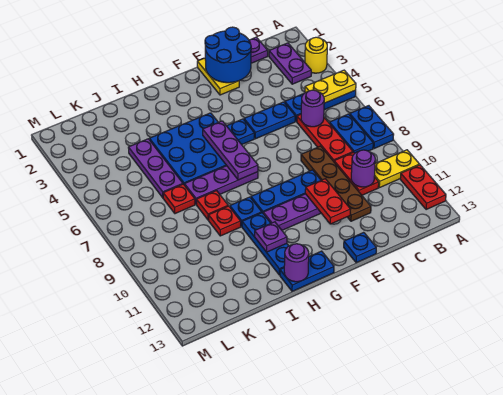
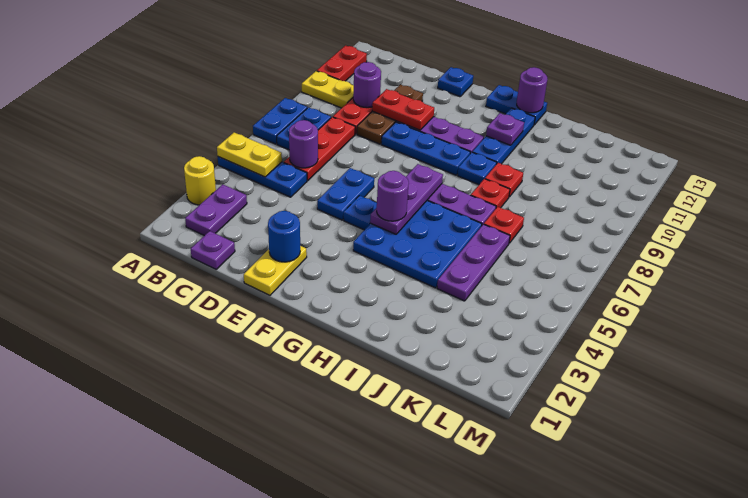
blue 2x2 round brick [205,27,251,83] -> blue 1x1 round brick [268,211,300,262]
blue 1x2 plate [244,102,295,139] -> blue 1x2 plate turned to [317,168,374,220]
brown 1x4 plate [301,146,371,221] -> brown 1x3 plate [357,85,423,144]
red 1x2 plate [305,179,351,224] -> red 1x2 plate turned to [372,89,434,130]
none -> purple 1x1 round brick [377,171,409,221]

